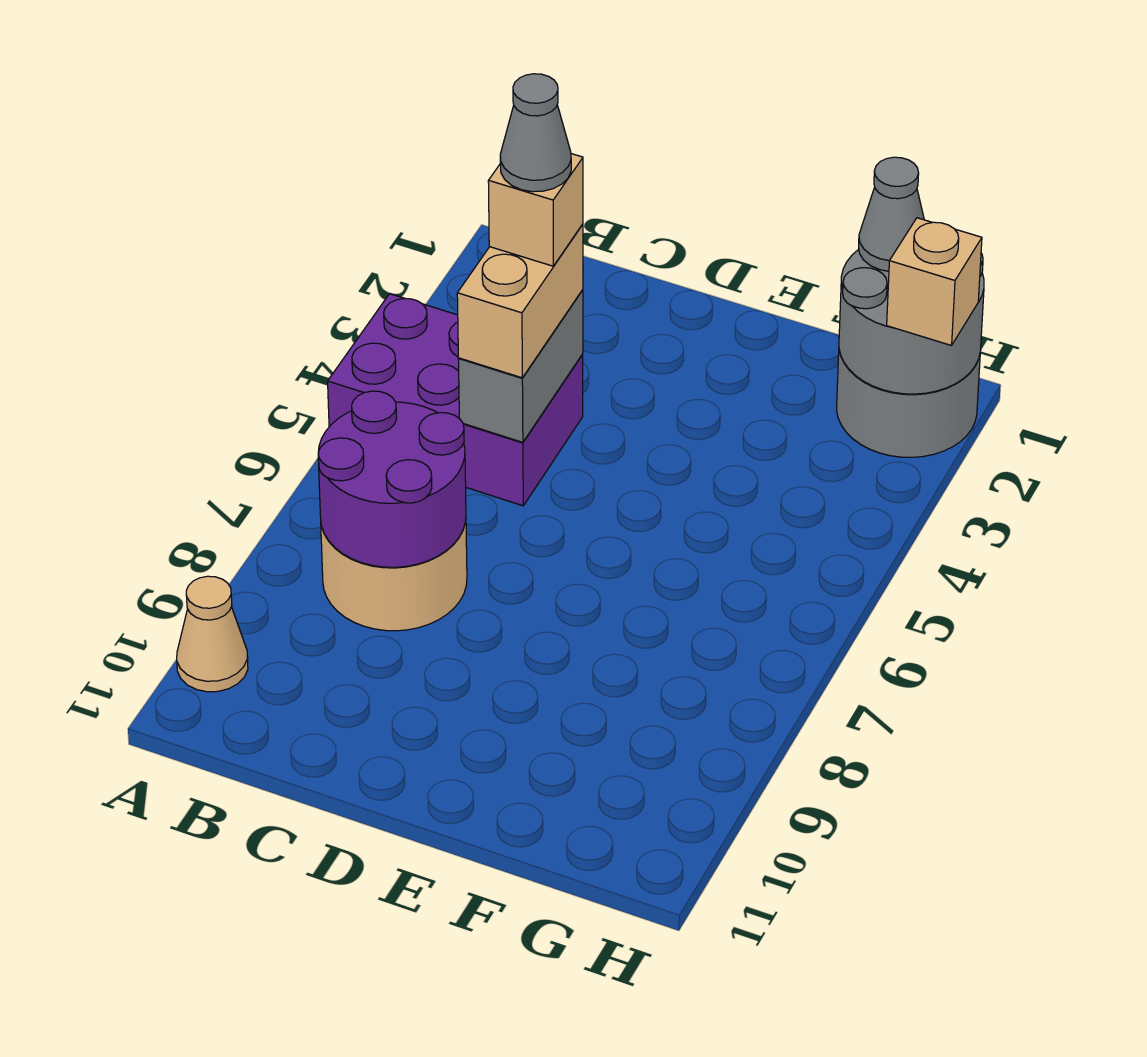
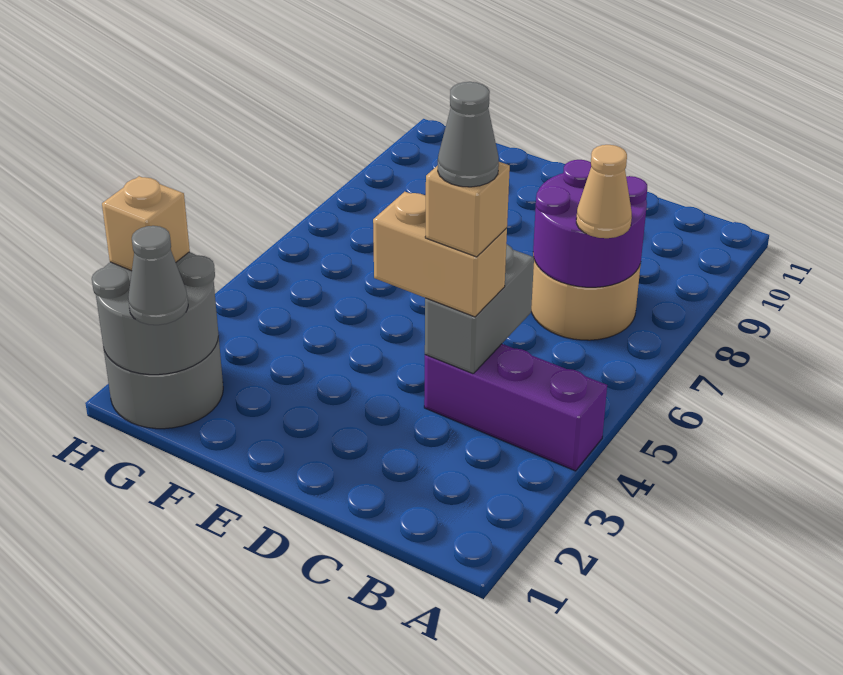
purple 2x3 brick [328,294,583,506] -> purple 1x3 brick [424,344,607,471]
tan 1x1 cone [177,576,248,692] -> tan 1x1 cone moved to [576,145,632,238]
tan 1x2 brick [457,224,583,378] -> tan 1x2 brick turned to [373,192,507,317]

